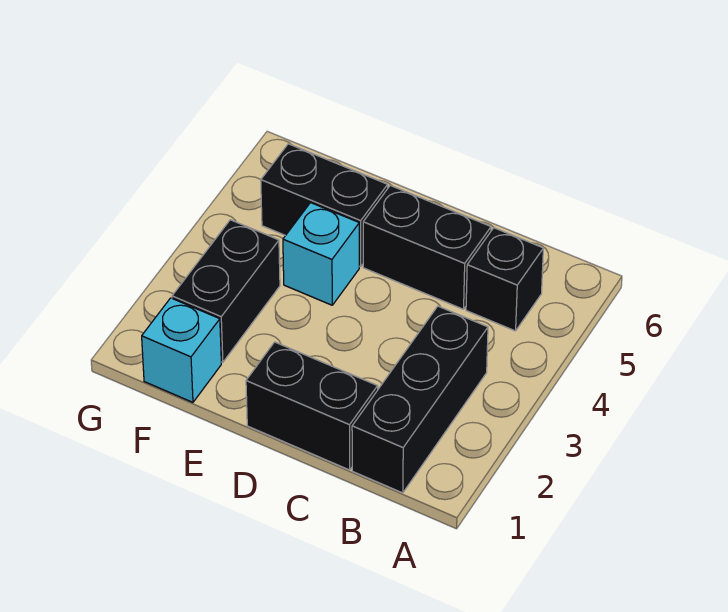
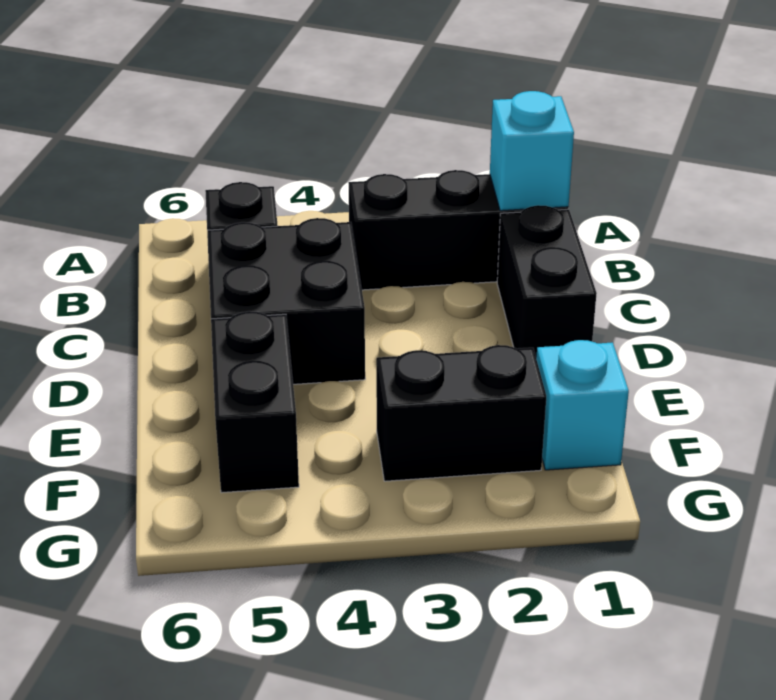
black 1x2 brick [363,185,491,309] -> black 2x2 brick [207,218,365,384]
cyan 1x1 brick [283,203,359,305] -> cyan 1x1 brick moved to [490,91,574,211]

